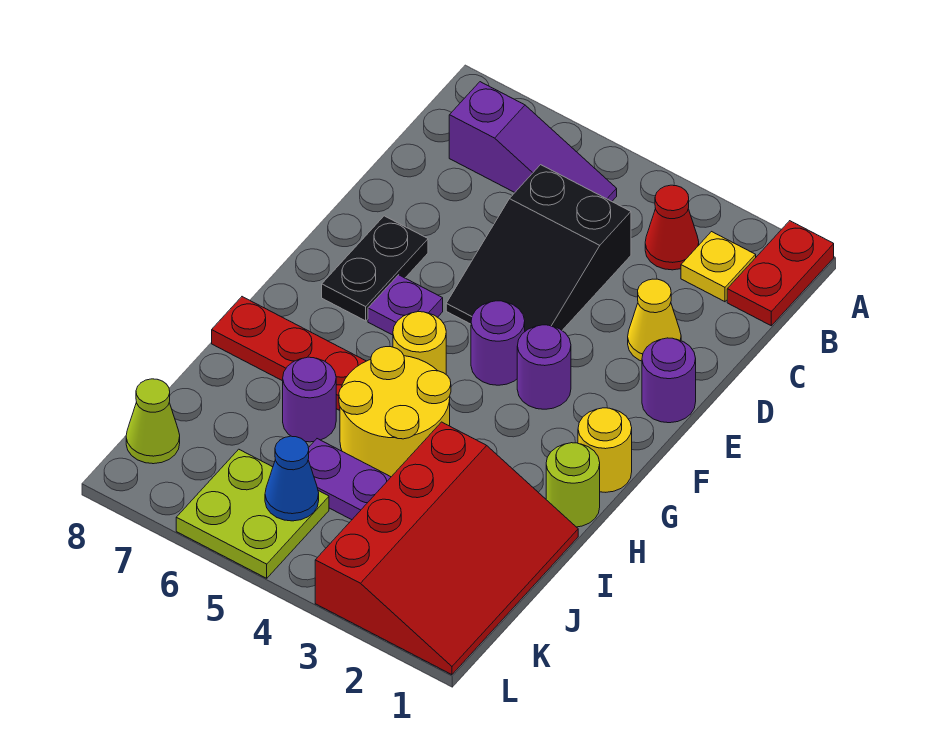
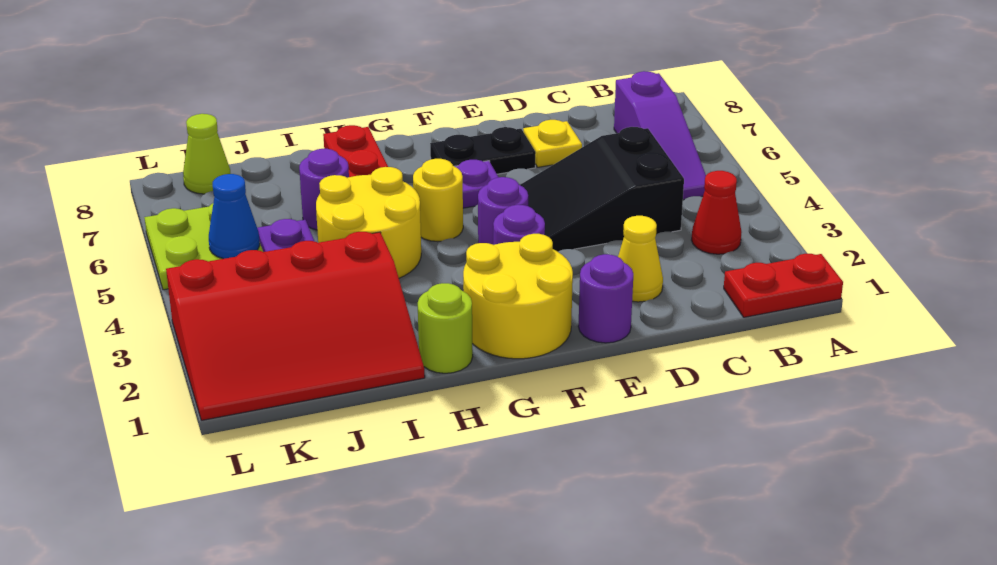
yellow 1x1 plate [681,232,756,302] -> yellow 1x1 plate moved to [523,120,582,167]
yellow 1x1 round brick [578,408,632,492] -> yellow 2x2 round brick [463,234,573,359]

